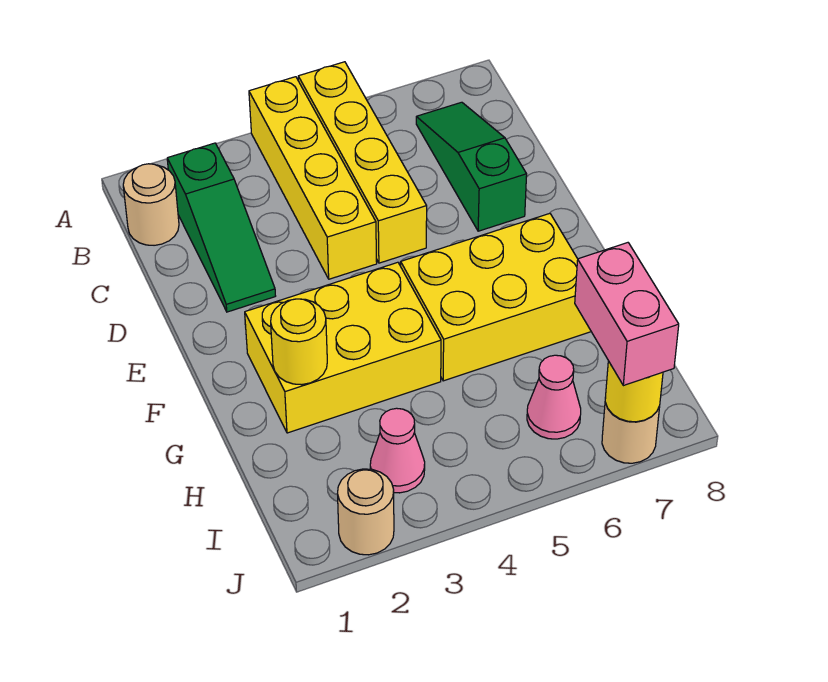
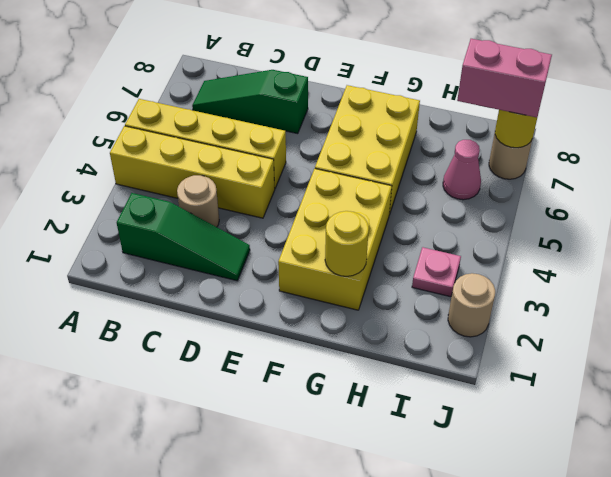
tan 1x1 round brick [123,164,179,245] -> tan 1x1 round brick moved to [177,175,219,227]
pink 1x1 cone [370,408,425,493] -> pink 1x1 plate [412,247,461,297]

